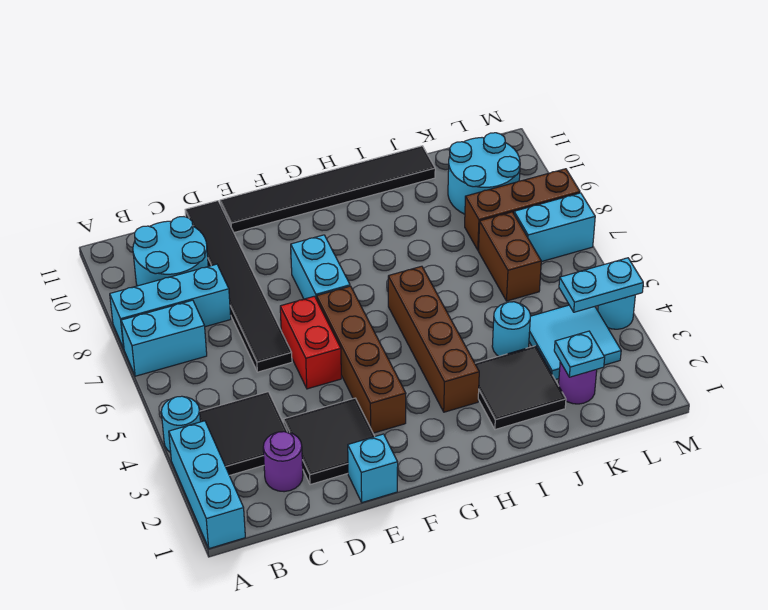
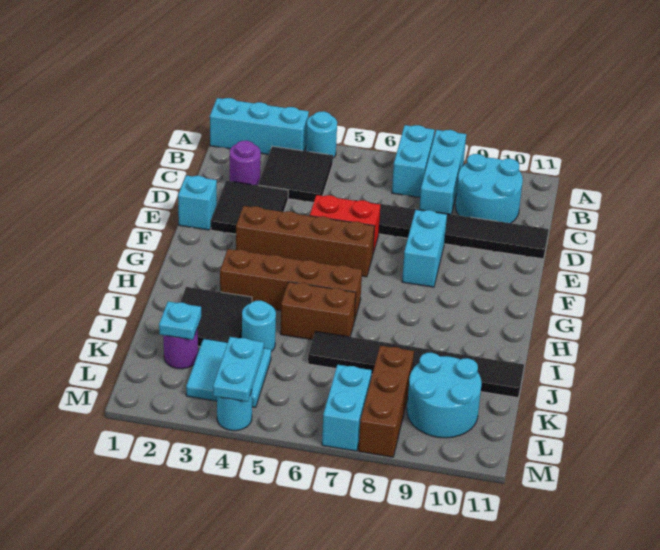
black 1x6 tile [220,146,435,233] -> black 1x6 tile turned to [308,331,524,398]
cyan 1x2 brick [291,235,350,299] -> cyan 1x2 brick turned to [402,210,447,287]
brown 1x2 brick [479,212,541,301] -> brown 1x2 brick moved to [281,282,356,340]

